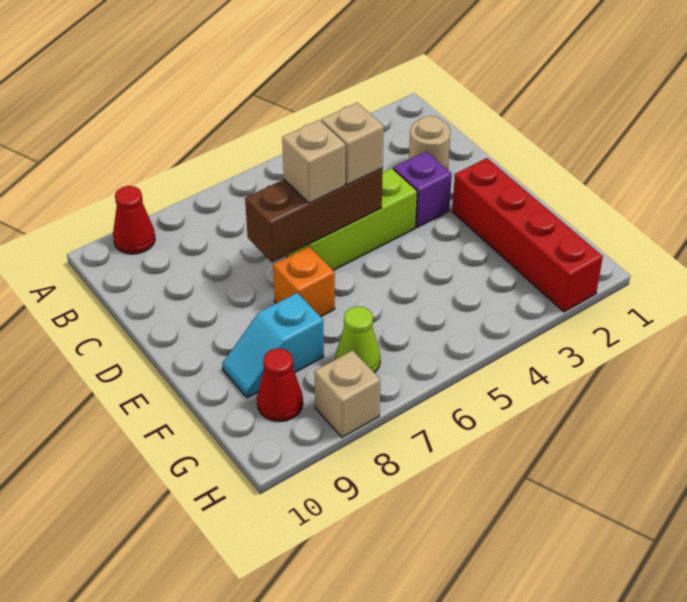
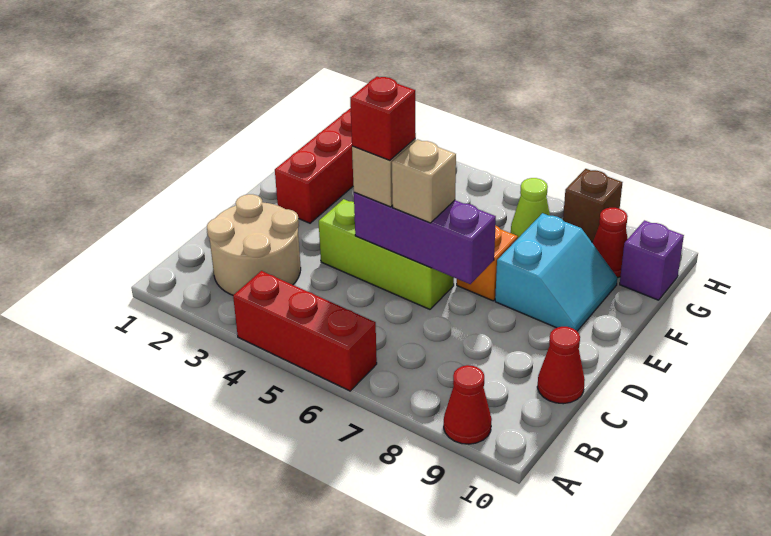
none -> red 1x3 brick [233,271,377,391]
tan 1x1 round brick [409,116,450,170] -> tan 2x2 round brick [207,194,301,295]
none -> red 1x1 cone [537,327,585,404]
purple 1x1 brick [394,151,452,228] -> purple 1x1 brick moved to [620,220,684,300]
brown 1x3 brick [245,168,383,262] -> purple 1x3 brick [354,192,496,284]
none -> red 1x1 brick [350,77,416,160]
cyan 1x2 slope [222,293,324,398] -> cyan 2x2 slope [495,213,617,331]
tan 1x1 brick [314,350,380,437] -> brown 1x1 brick [563,169,623,242]

